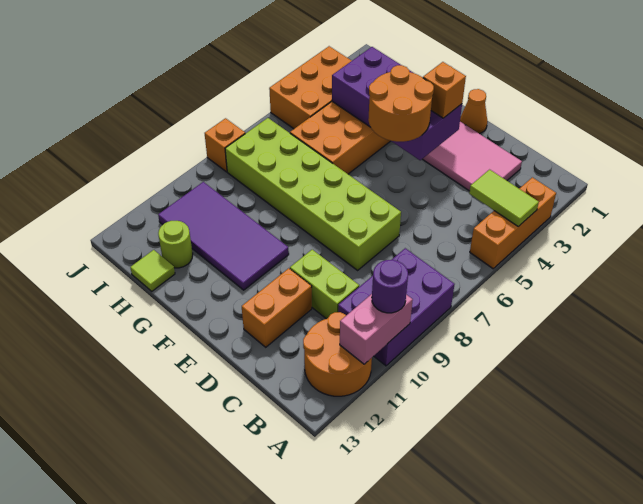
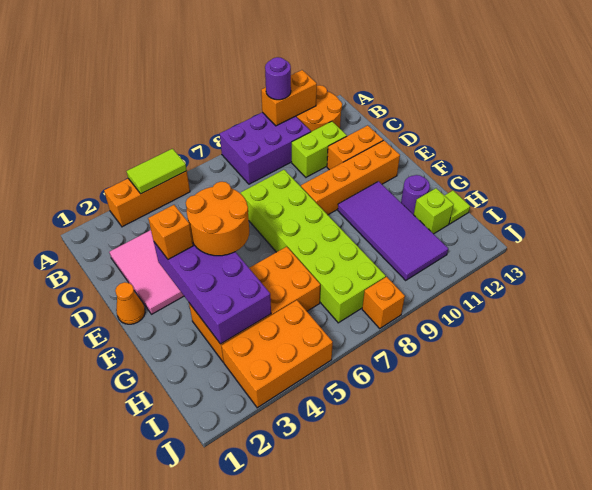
lime 1x2 tile [469,170,539,226] -> lime 1x2 tile turned to [127,149,187,194]
pink 1x2 brick [340,294,413,364] -> orange 1x2 brick [261,70,317,126]
lime 1x2 brick [290,250,359,319] -> lime 1x2 brick turned to [292,121,347,177]
none -> orange 1x4 brick [301,140,400,215]
none -> purple 1x1 round brick [401,175,430,215]
lime 1x1 round brick [158,221,193,268] -> lime 1x1 brick [414,188,454,234]

